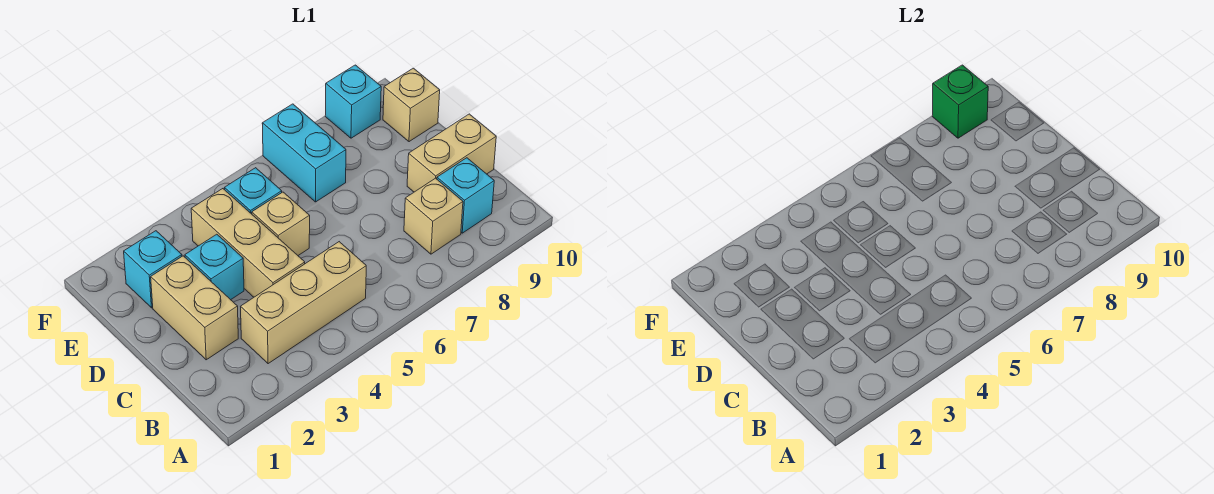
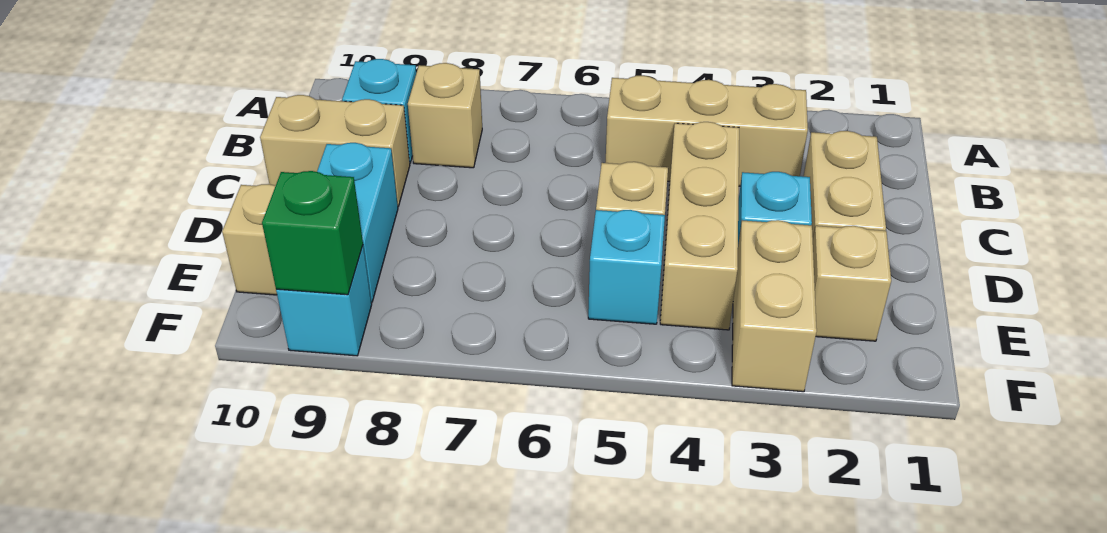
cyan 1x1 brick [124,231,182,308] -> tan 1x1 brick [813,226,891,341]
none -> tan 1x2 brick [732,220,817,392]
cyan 1x2 brick [262,104,346,202] -> cyan 1x2 brick moved to [317,143,398,302]

